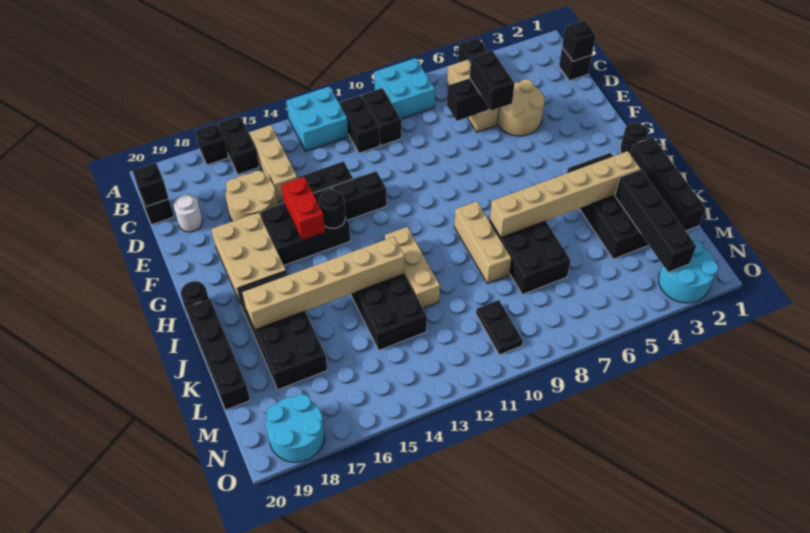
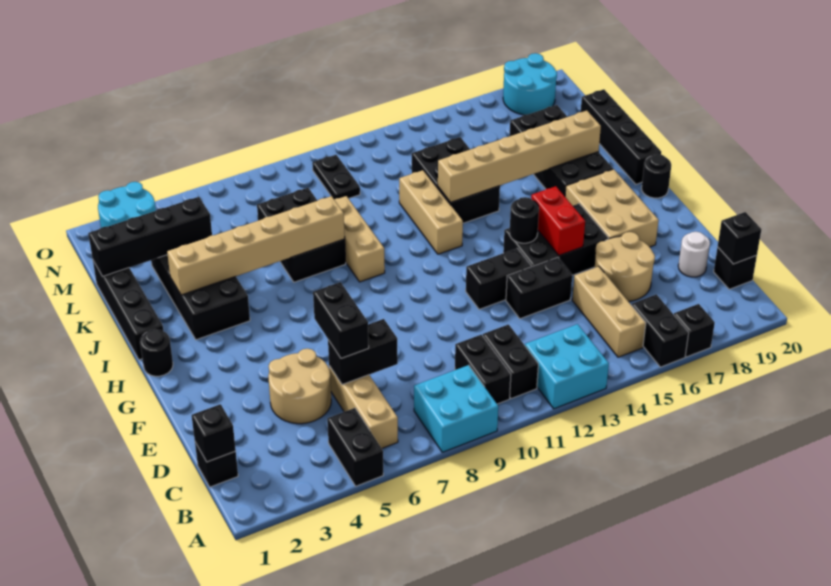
black 1x4 brick [615,169,696,272] -> black 1x4 brick turned to [88,197,212,277]

